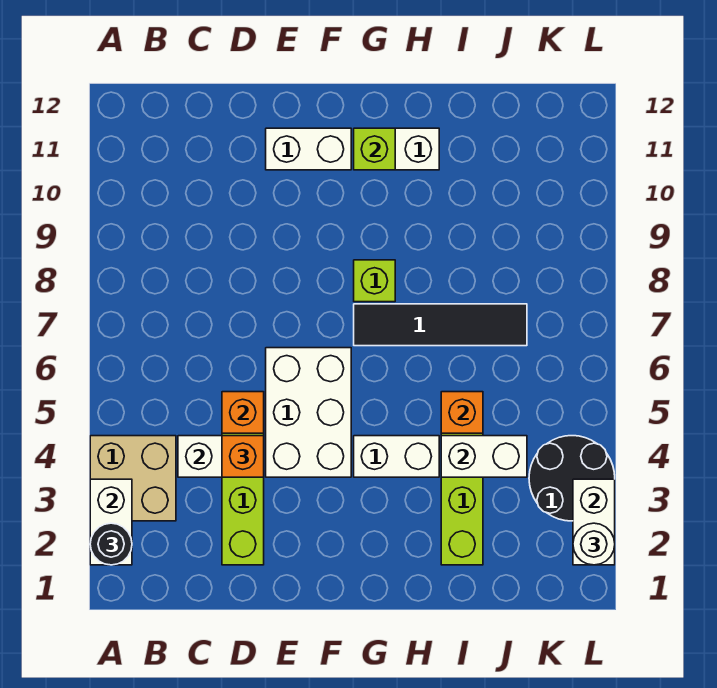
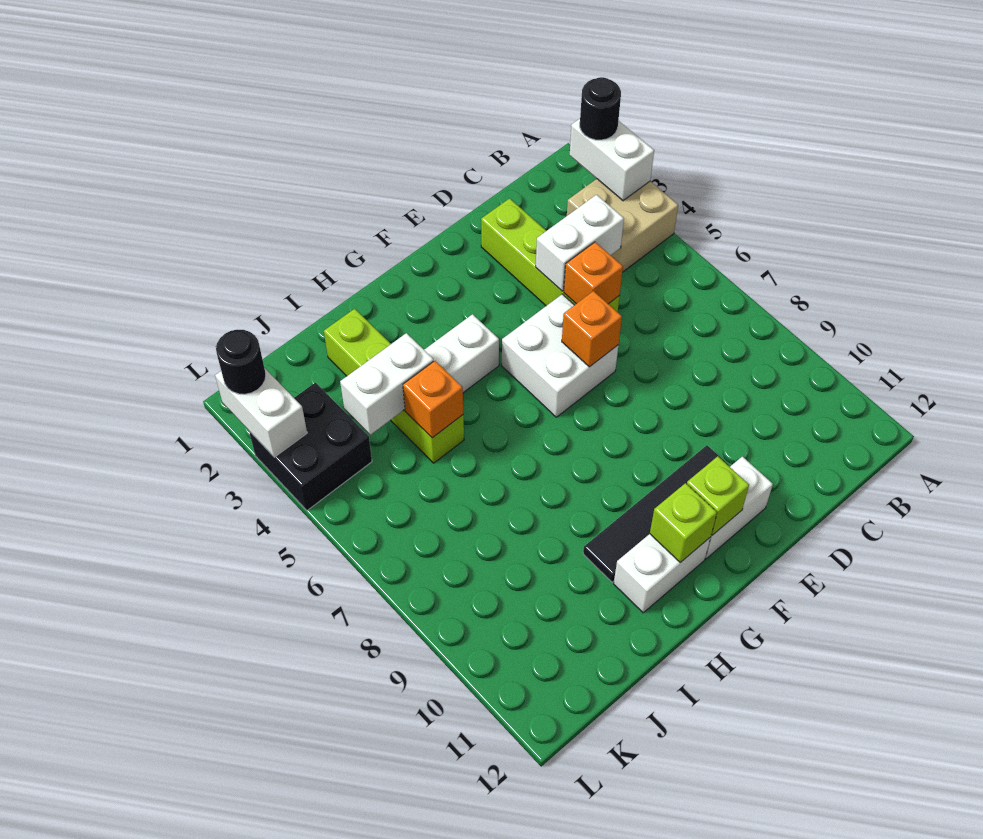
orange 1x1 brick [222,436,264,477] -> orange 1x1 brick moved to [562,291,622,367]
white 2x3 brick [266,348,351,477] -> white 2x2 brick [502,294,618,417]
black 1x4 tile [354,304,527,346] -> black 1x4 tile moved to [583,445,730,582]
lime 1x1 brick [354,260,395,302] -> lime 1x1 brick moved to [687,456,749,535]
black 2x2 round brick [529,436,615,521] -> black 2x2 brick [249,383,372,510]
white 1x1 round brick [573,523,615,565] -> black 1x1 round brick [216,330,266,394]

